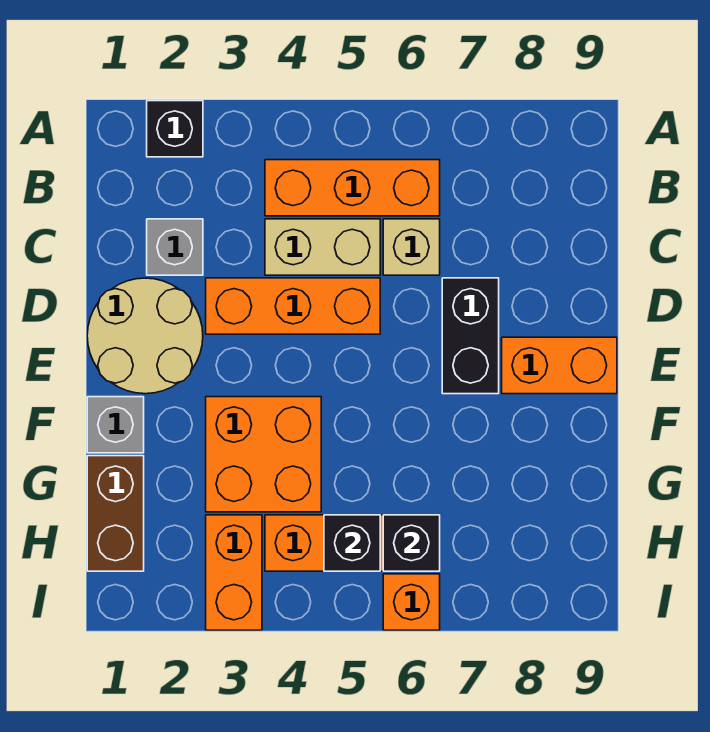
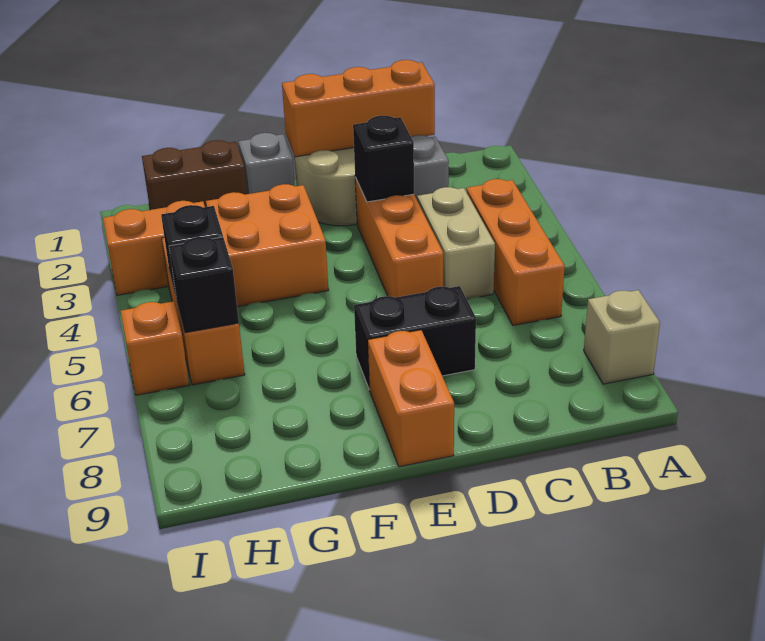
black 1x1 brick [147,101,203,157] -> black 1x1 brick moved to [353,116,414,202]
none -> orange 1x3 brick [282,60,435,157]
tan 1x1 brick [383,219,440,275] -> tan 1x1 brick moved to [584,290,660,384]

